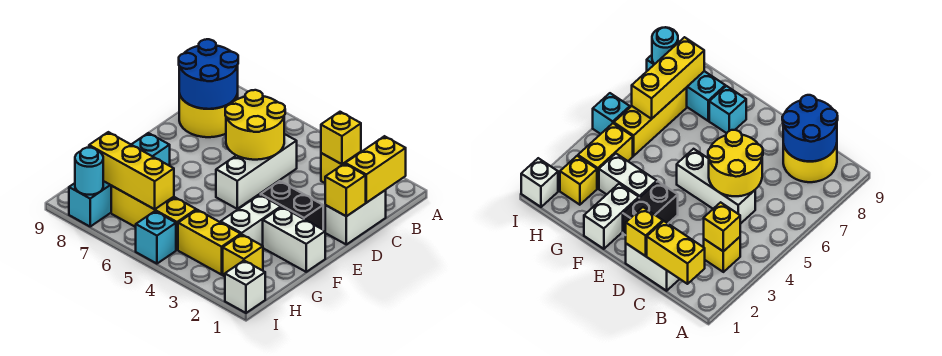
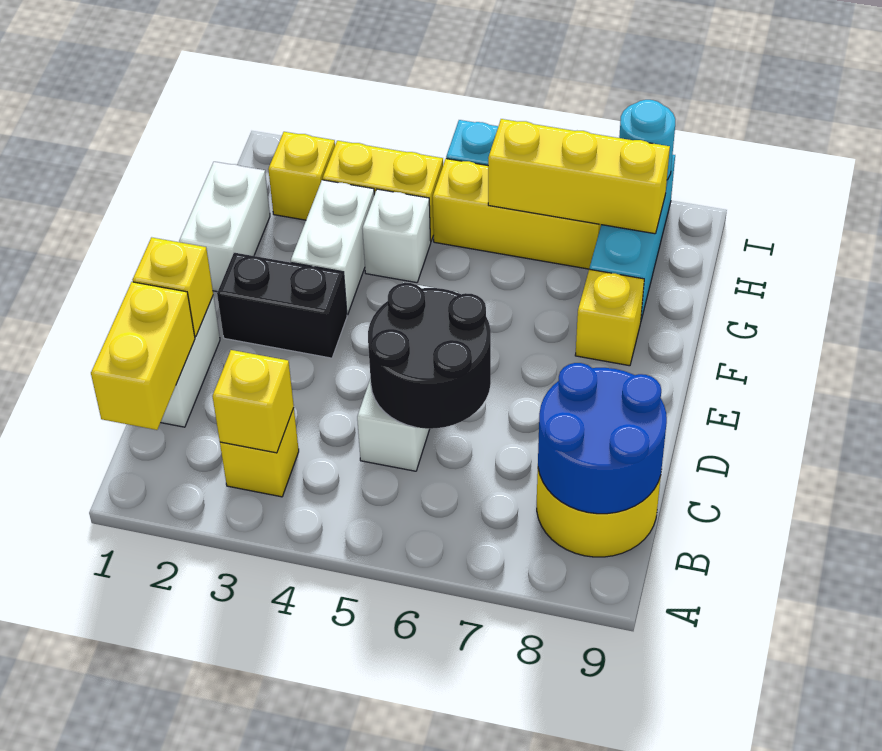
yellow 2x2 round brick [225,90,285,160] -> black 2x2 round brick [368,283,491,429]
white 1x2 brick [263,207,325,272] -> white 1x2 brick turned to [179,162,270,292]
cyan 1x1 brick [131,133,170,166] -> yellow 1x1 brick [575,269,644,366]
white 1x1 brick [225,261,265,313] -> white 1x1 brick moved to [362,189,431,283]

